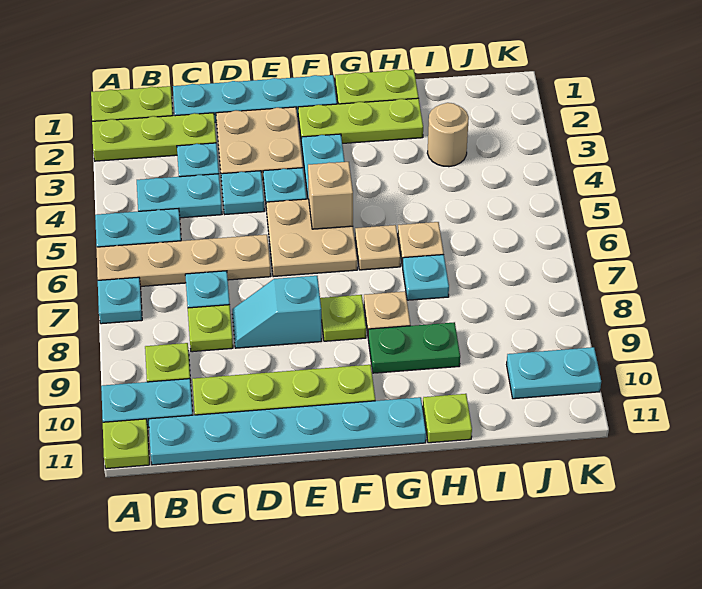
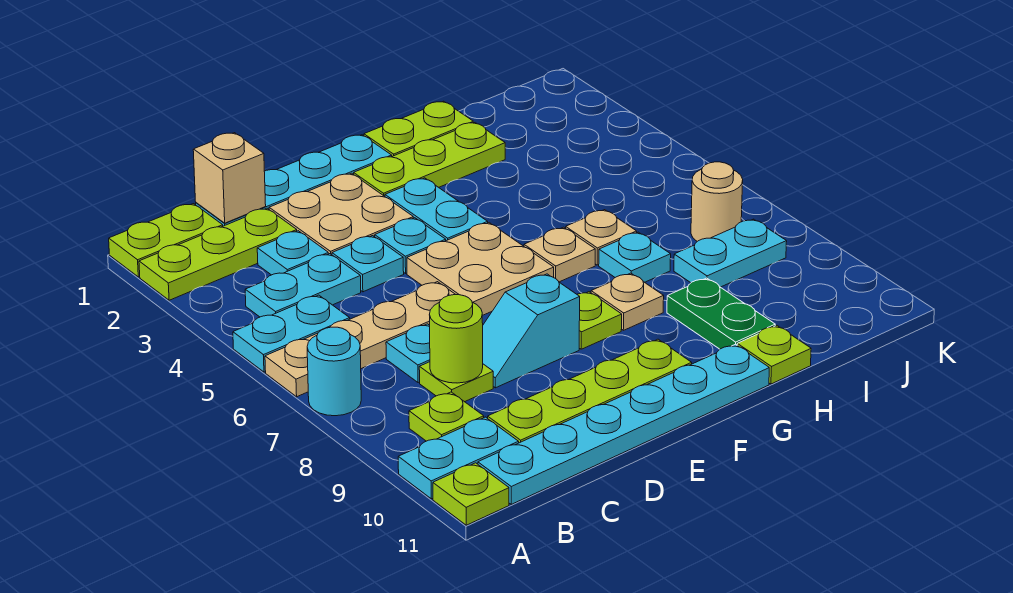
cyan 1x1 plate [98,277,142,324] -> cyan 1x1 round brick [307,327,361,416]
none -> lime 1x1 round brick [430,295,483,383]
tan 1x1 brick [308,162,353,229] -> tan 1x1 brick moved to [193,133,266,223]
green 1x2 plate [368,322,460,373] -> green 1x2 plate turned to [667,278,775,349]
tan 1x1 round brick [427,103,469,167] -> tan 1x1 round brick moved to [691,162,743,241]
cyan 1x2 plate [507,347,601,399] -> cyan 1x2 plate moved to [674,219,787,287]

